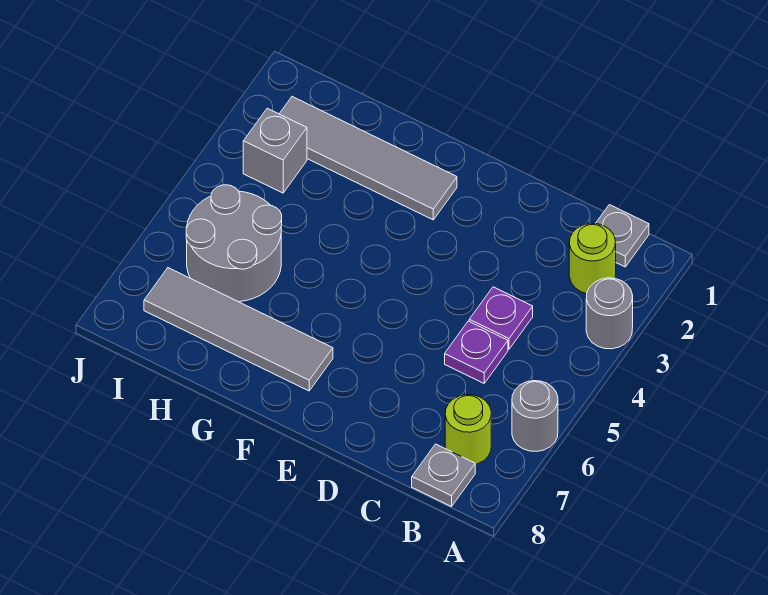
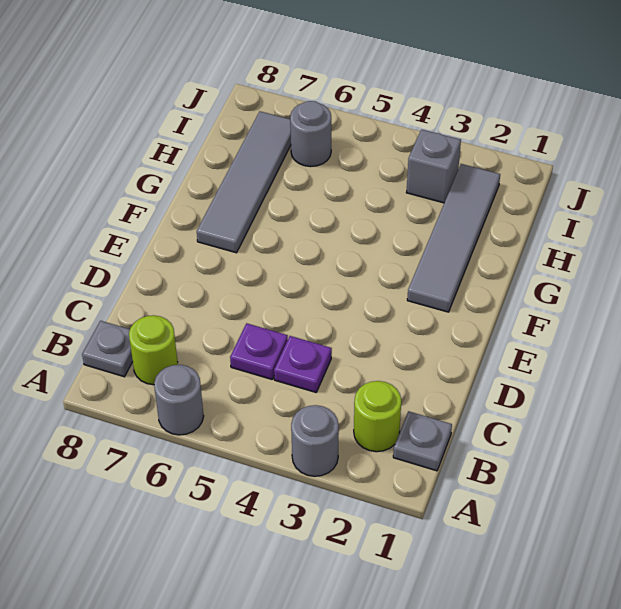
grey 2x2 round brick [186,185,282,302] -> grey 1x1 round brick [290,101,331,167]

